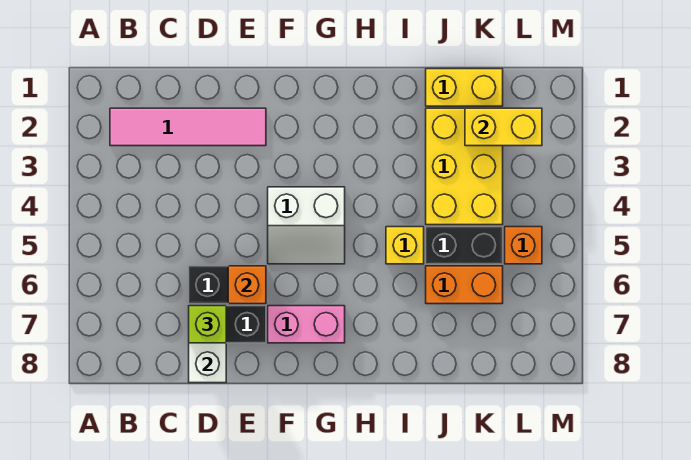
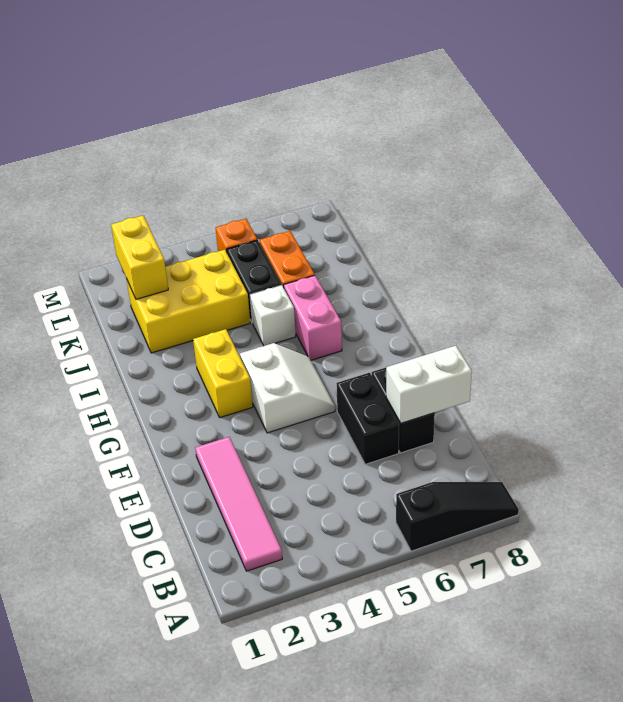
none -> black 1x3 slope [396,482,519,551]
lime 1x1 brick [189,306,226,343] -> none
orange 1x1 brick [228,266,266,304] -> none
pink 1x2 brick [268,306,345,343] -> pink 1x2 brick moved to [284,276,342,360]
yellow 1x1 brick [386,227,424,264] -> white 1x1 brick [250,285,296,346]
yellow 1x2 brick [426,69,503,106] -> yellow 1x2 brick moved to [193,329,253,417]

